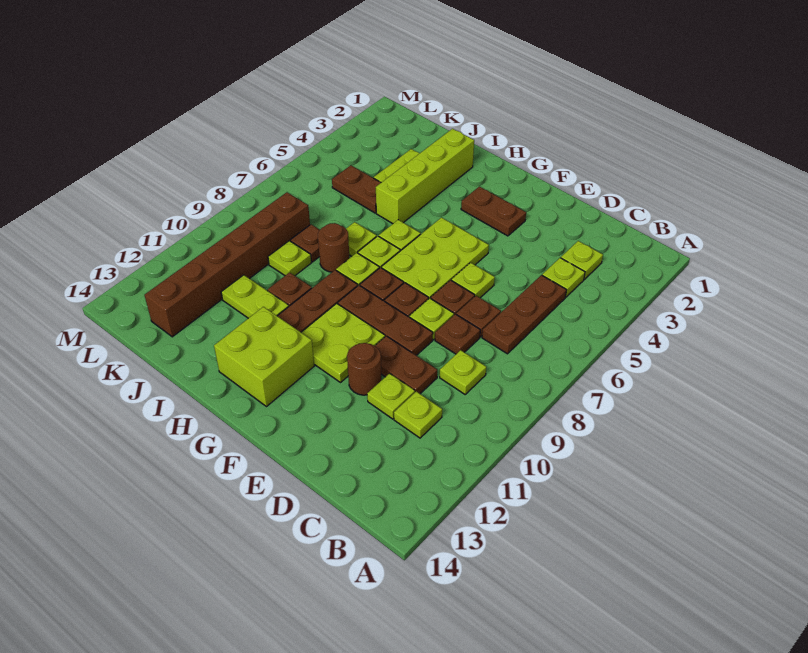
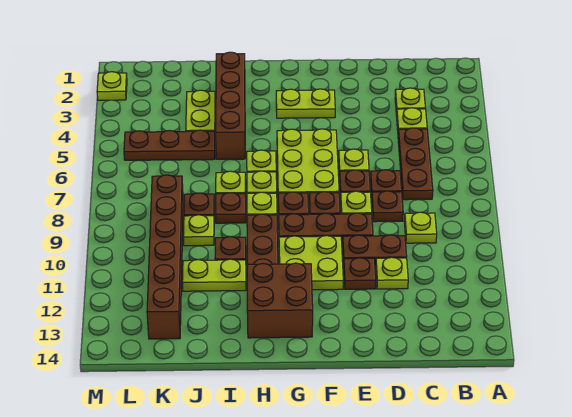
lime 1x1 plate [394,391,442,438] -> lime 1x1 plate moved to [97,72,127,100]
brown 1x1 round brick [347,343,381,395] -> brown 1x1 plate [344,258,376,289]
brown 1x2 plate [461,186,526,236] -> lime 1x2 plate [276,89,335,118]
lime 2x2 brick [214,307,314,407] -> brown 2x2 brick [247,263,313,338]
lime 1x4 brick [376,129,474,224] -> brown 1x4 brick [216,52,245,159]
brown 1x1 round brick [318,223,349,272] -> brown 1x1 plate [216,193,246,223]
brown 1x2 plate [332,165,381,213] -> brown 1x3 plate [124,130,215,160]

